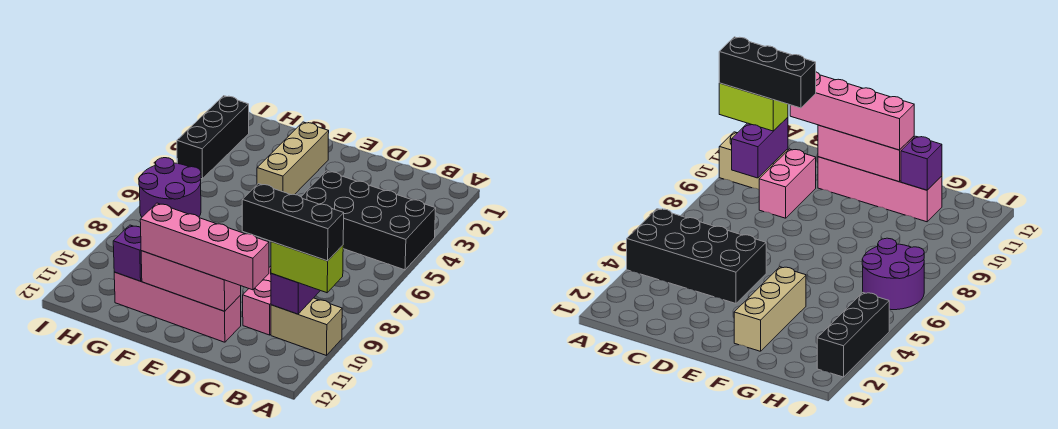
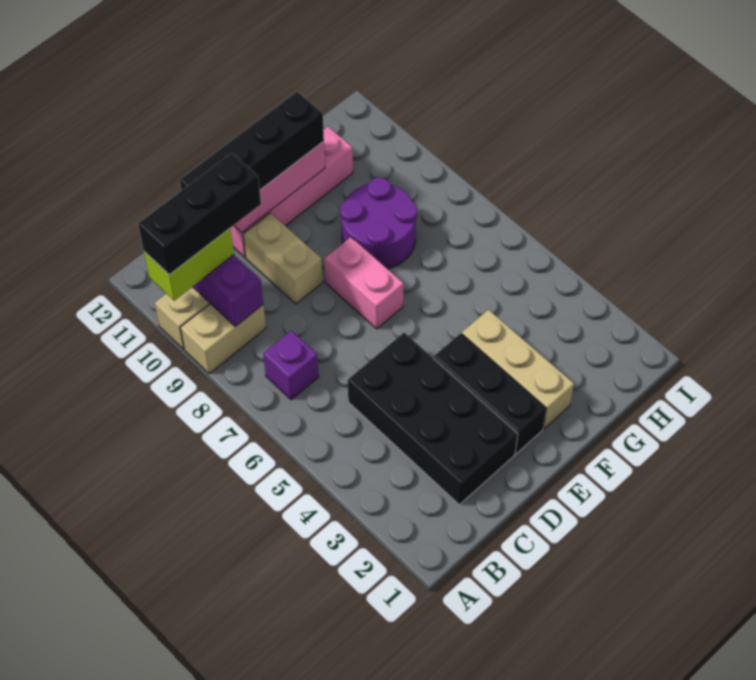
black 2x4 brick [301,171,436,270] -> black 2x4 brick turned to [348,332,518,505]
none -> tan 1x2 brick [180,304,266,374]
pink 1x2 brick [243,266,271,335] -> pink 1x2 brick moved to [324,237,404,329]
pink 1x4 brick [140,203,269,290] -> black 1x4 brick [180,92,324,191]
none -> tan 1x2 brick [243,213,323,304]
purple 1x1 brick [113,225,142,281] -> purple 1x1 brick moved to [263,331,319,400]
purple 2x2 round brick [139,158,201,217] -> purple 2x2 round brick moved to [340,177,417,269]
black 1x3 brick [177,96,249,179] -> black 1x3 brick moved to [434,333,546,454]

